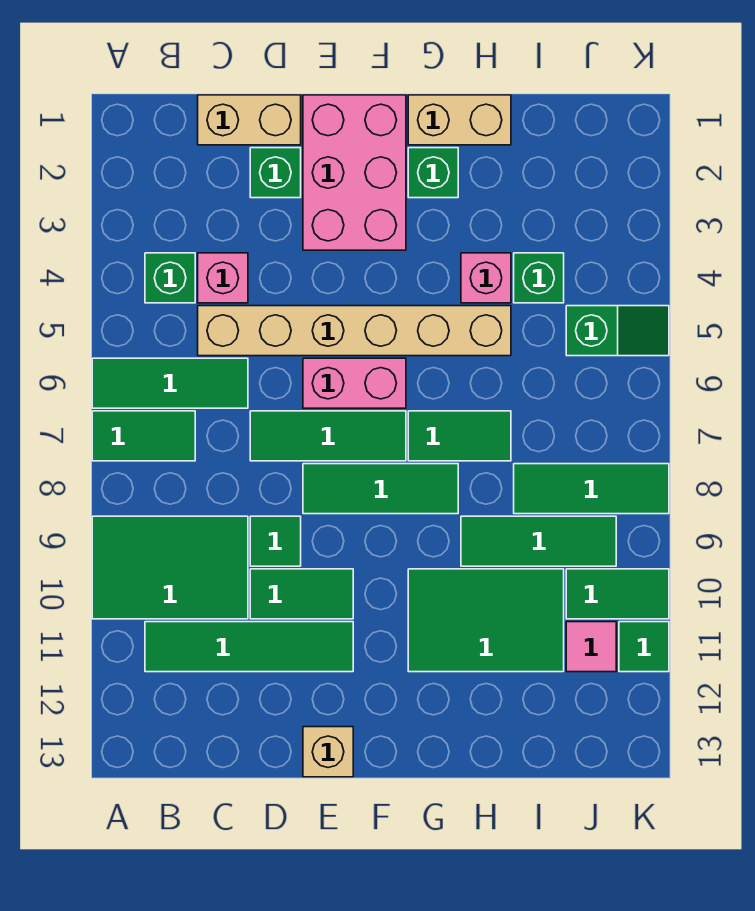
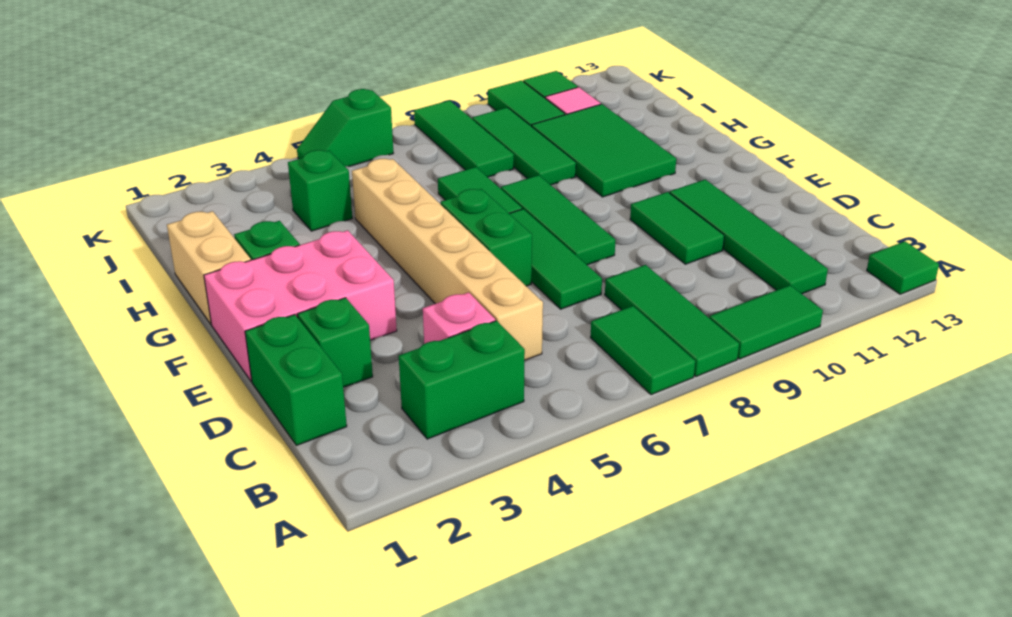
green 1x3 tile [92,358,248,408] -> green 1x3 tile moved to [605,265,739,376]
green 2x3 tile [92,516,248,619] -> green 1x2 tile [709,285,823,359]
green 1x1 brick [145,253,195,303] -> green 1x2 brick [399,321,525,439]
tan 1x2 brick [198,95,301,145] -> green 1x2 brick [245,315,347,445]
green 1x1 tile [250,516,301,566] -> green 1x1 tile moved to [867,241,939,294]
pink 1x2 brick [303,358,406,408] -> green 1x2 brick [440,189,532,286]
tan 1x1 brick [303,727,353,777] -> none
pink 1x1 brick [461,253,511,303] -> none
green 1x2 slope [566,306,669,356] -> green 1x2 slope turned to [297,89,393,167]

